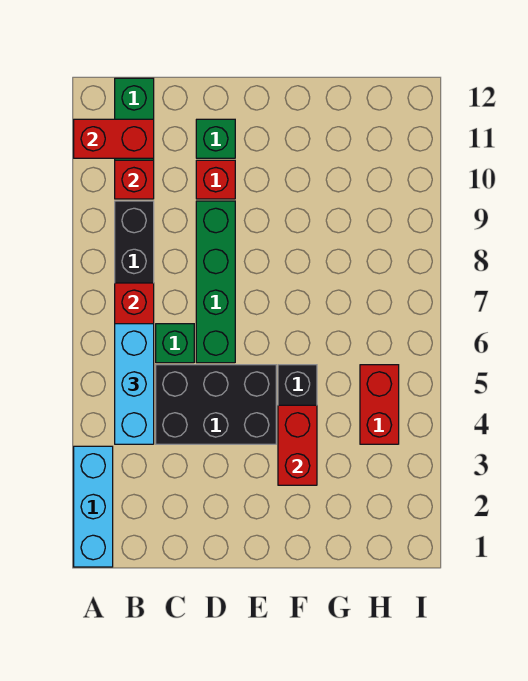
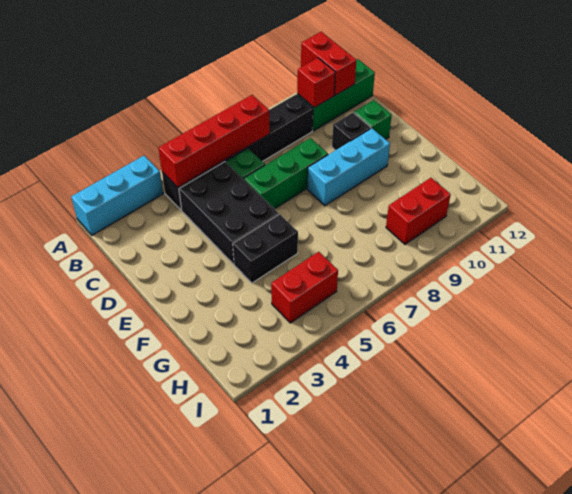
cyan 1x3 brick [115,324,154,444] -> cyan 1x3 brick moved to [307,128,390,206]
green 1x4 brick [196,201,235,363] -> green 1x3 brick [244,138,328,209]
red 1x1 brick [196,160,235,199] -> black 1x1 brick [332,113,371,150]
red 1x2 brick [278,405,317,485] -> red 1x2 brick moved to [386,178,451,244]

